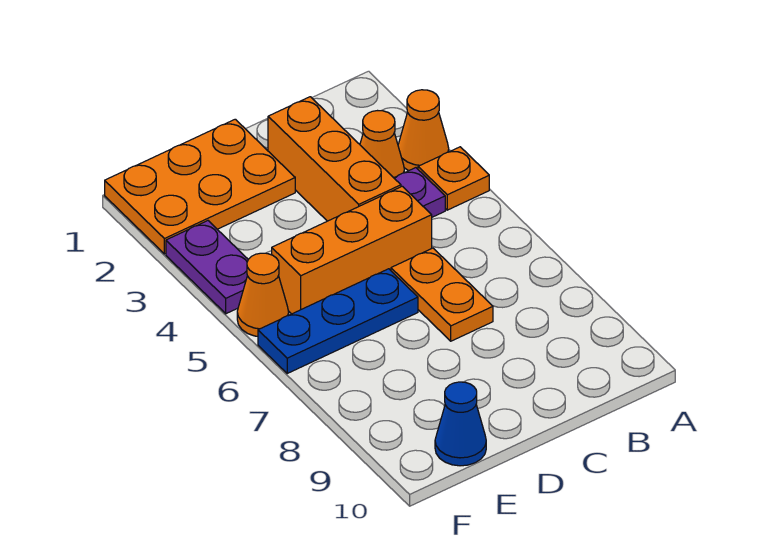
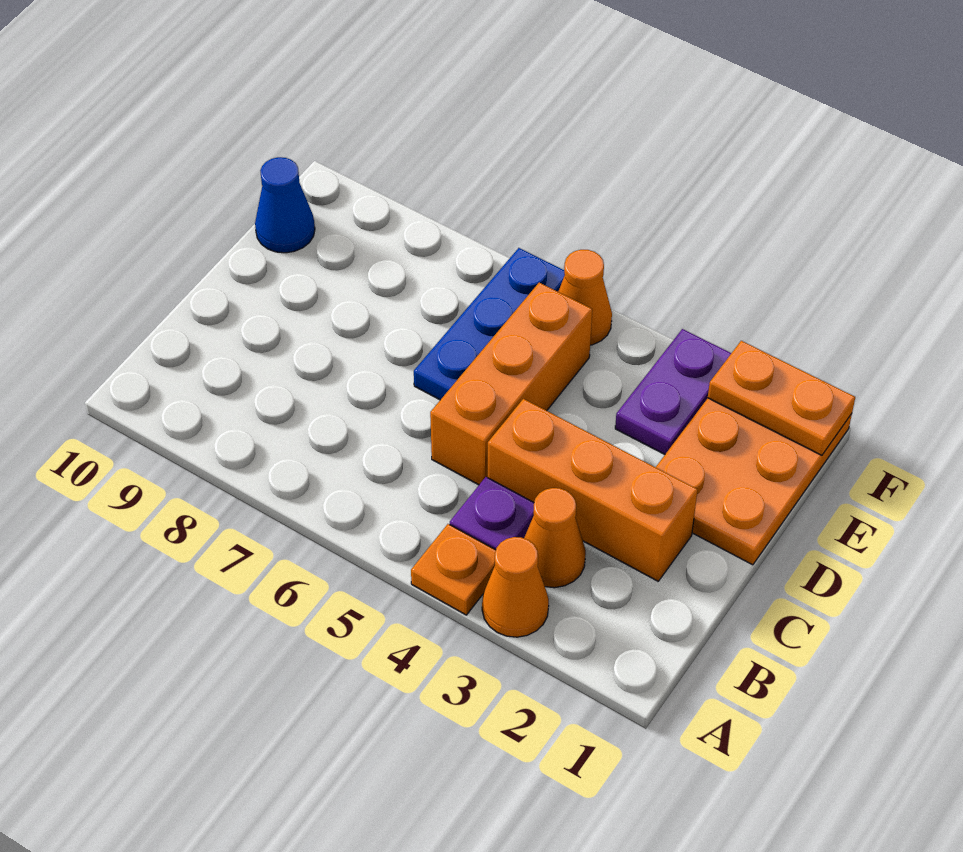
orange 1x2 plate [391,248,493,341] -> orange 1x2 plate moved to [708,341,855,455]
purple 1x2 plate [166,221,248,314] -> purple 1x2 plate turned to [615,329,731,454]

